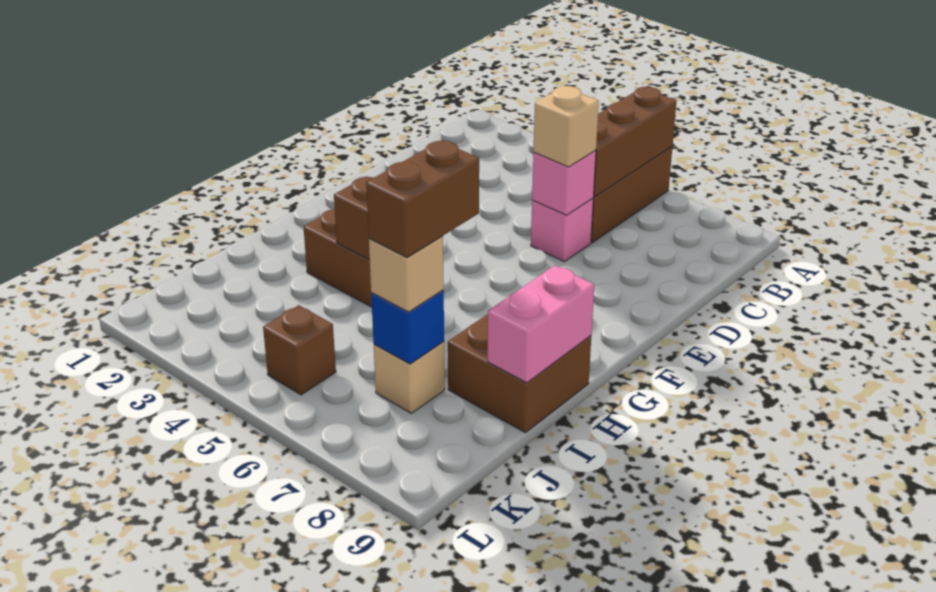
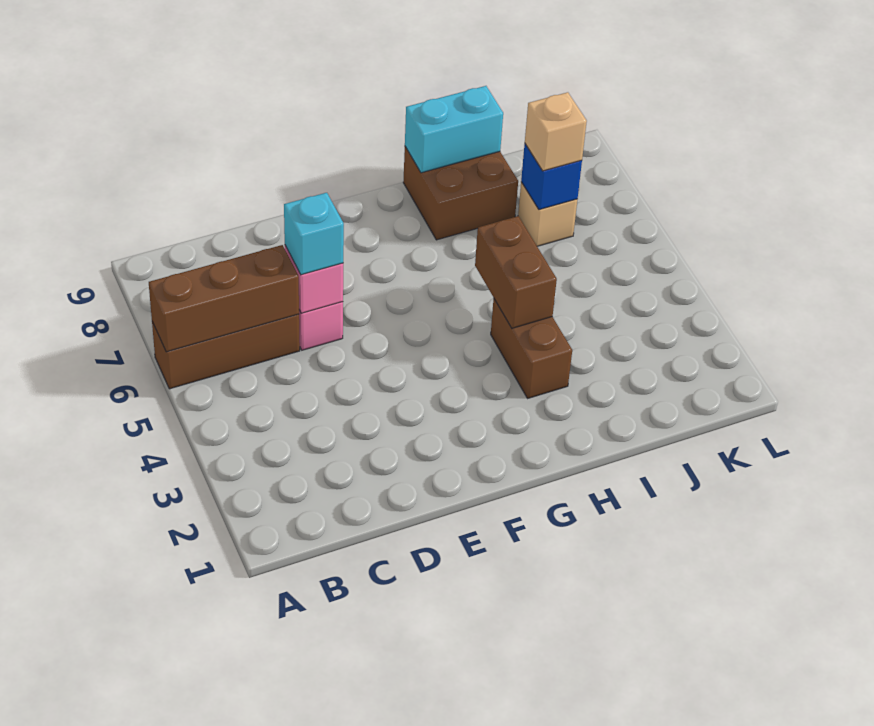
tan 1x1 brick [533,86,599,167] -> cyan 1x1 brick [284,193,344,275]
pink 1x2 brick [488,266,594,383] -> cyan 1x2 brick [405,86,503,173]
brown 1x2 brick [366,141,479,257] -> none
brown 1x1 brick [263,305,336,395] -> none

